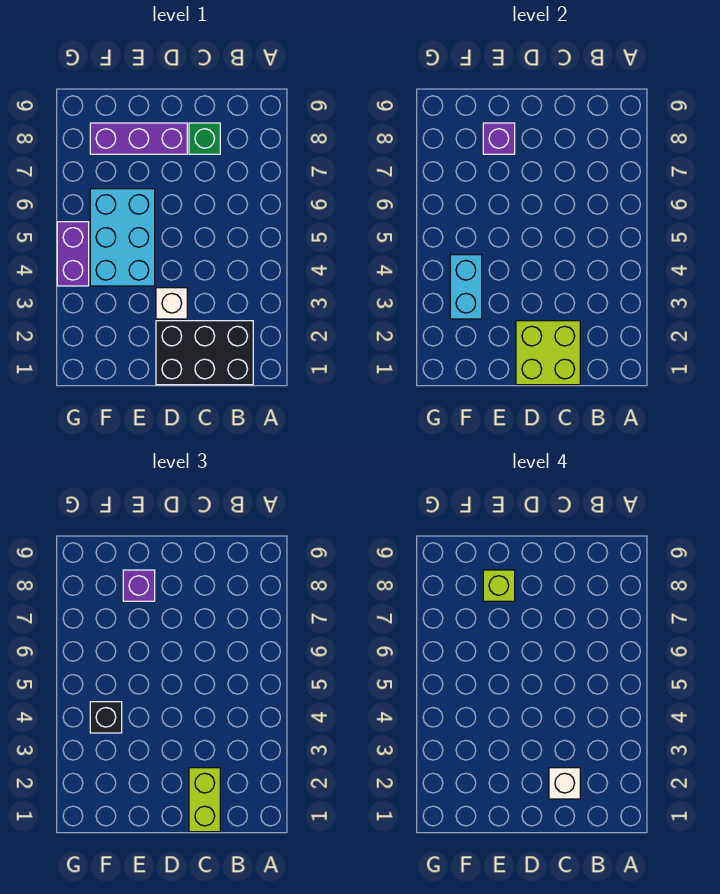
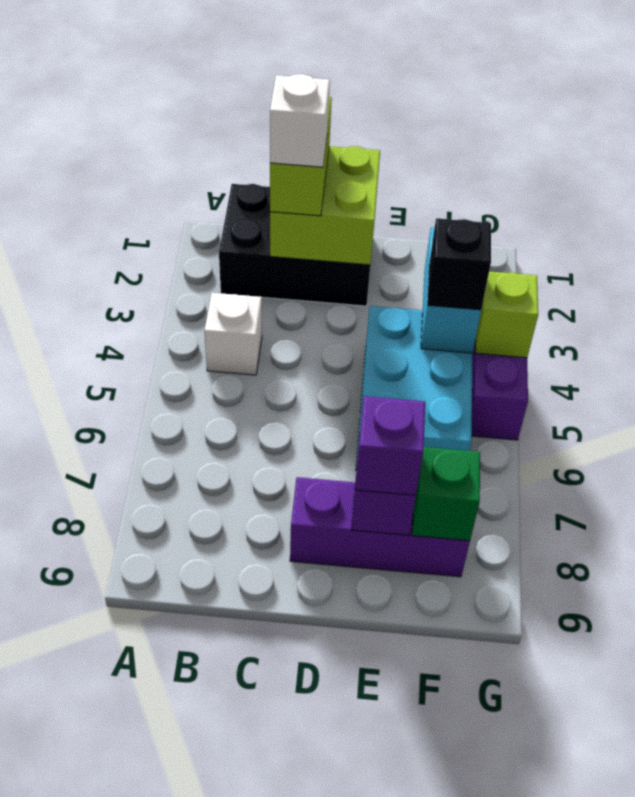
green 1x1 brick [189,123,220,154] -> green 1x1 brick moved to [412,447,480,541]
white 1x1 brick [156,288,187,319] -> white 1x1 brick moved to [204,293,262,375]
lime 1x1 brick [483,570,515,601] -> lime 1x1 brick moved to [475,271,538,358]

